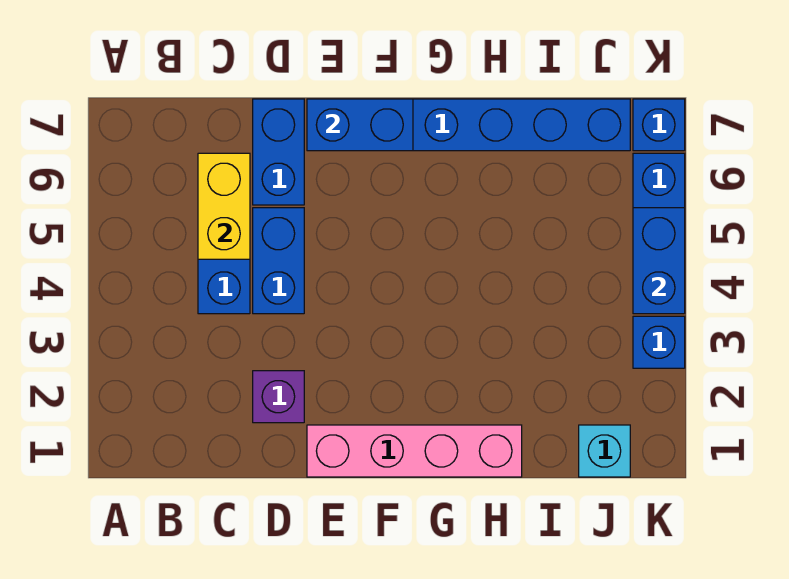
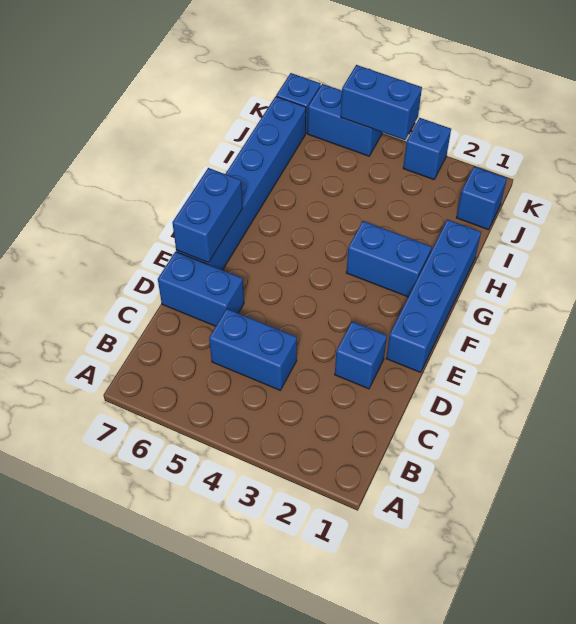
yellow 1x2 brick [198,153,250,259] -> none
purple 1x1 brick [253,371,304,423] -> blue 1x1 brick [335,322,387,389]
blue 1x2 brick [253,208,304,314] -> blue 1x2 brick moved to [346,221,432,297]
pink 1x4 brick [307,425,522,477] -> blue 1x4 brick [386,220,481,372]
cyan 1x1 brick [579,425,630,477] -> blue 1x1 brick [456,166,507,230]

